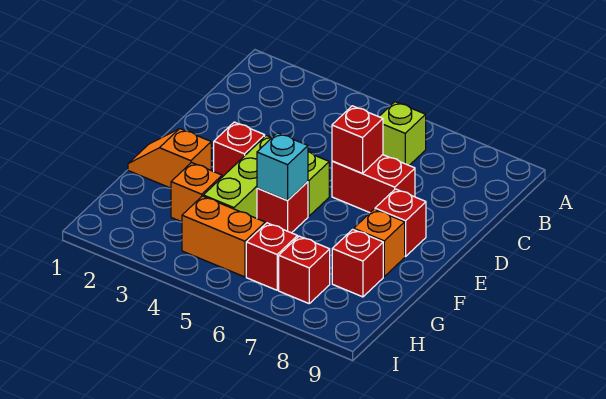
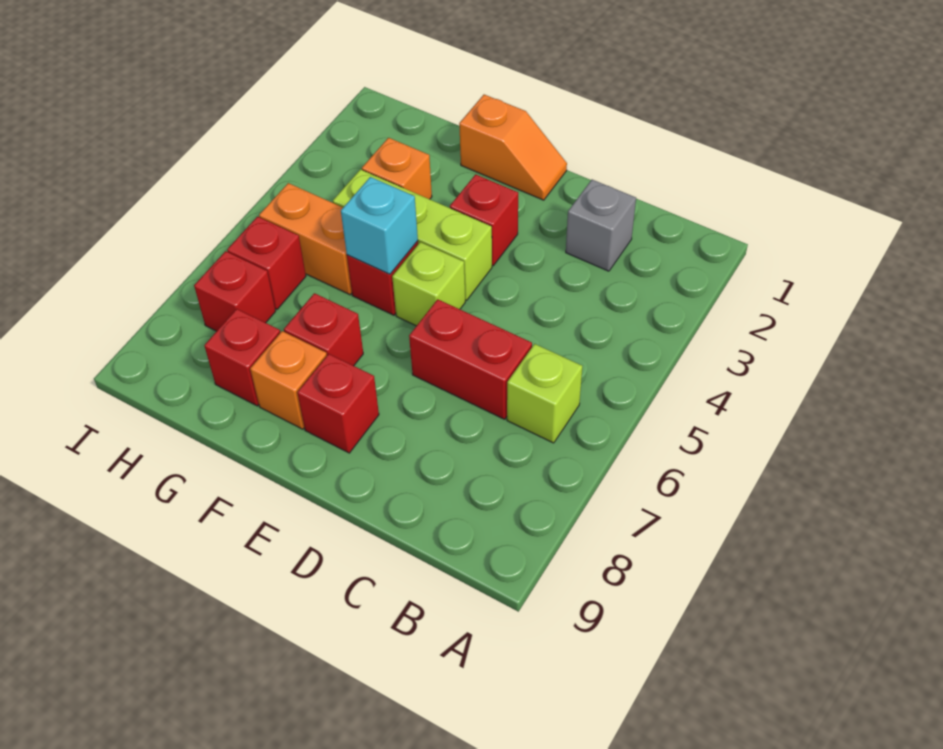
none -> grey 1x1 brick [566,180,636,271]
red 1x2 brick [332,155,415,213] -> red 1x2 brick turned to [409,299,532,419]
red 1x1 brick [332,106,383,173] -> red 1x1 brick moved to [284,293,363,366]
orange 1x2 slope [128,129,211,188] -> orange 1x2 slope turned to [459,95,567,200]
orange 1x2 brick [182,196,265,277] -> orange 1x2 brick turned to [259,183,352,295]

